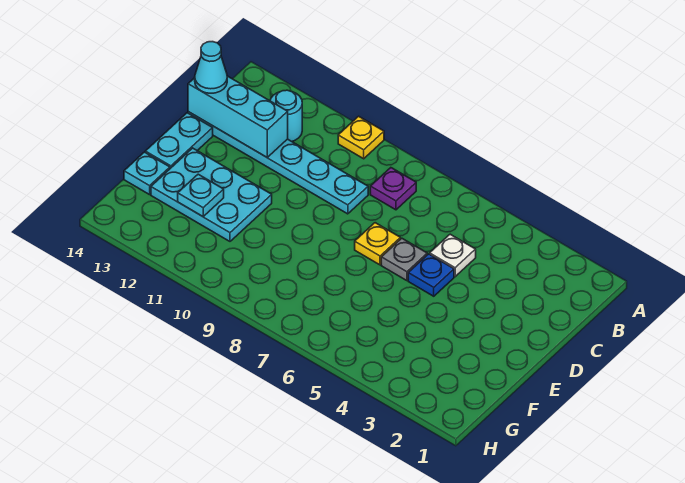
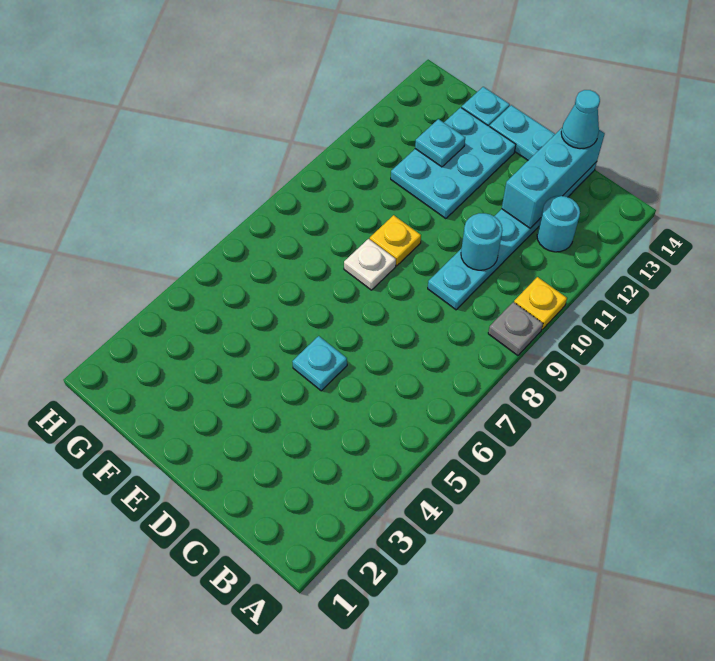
purple 1x1 plate [370,168,416,210] -> none
white 1x1 plate [430,234,476,277] -> white 1x1 plate moved to [344,239,396,290]
none -> cyan 1x1 round brick [461,213,503,270]
blue 1x1 plate [408,254,454,296] -> cyan 1x1 plate [292,336,347,391]
grey 1x1 plate [381,238,427,281] -> grey 1x1 plate moved to [488,302,543,356]
yellow 1x1 plate [355,223,400,265] -> yellow 1x1 plate moved to [370,215,421,266]

